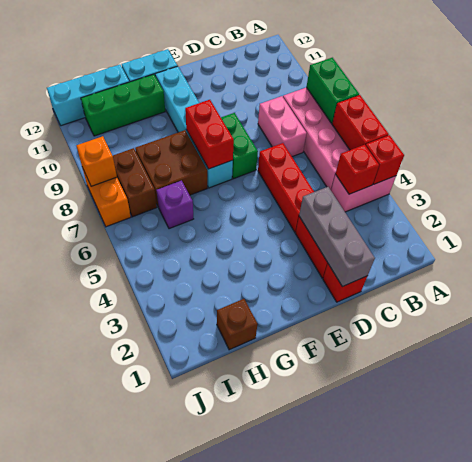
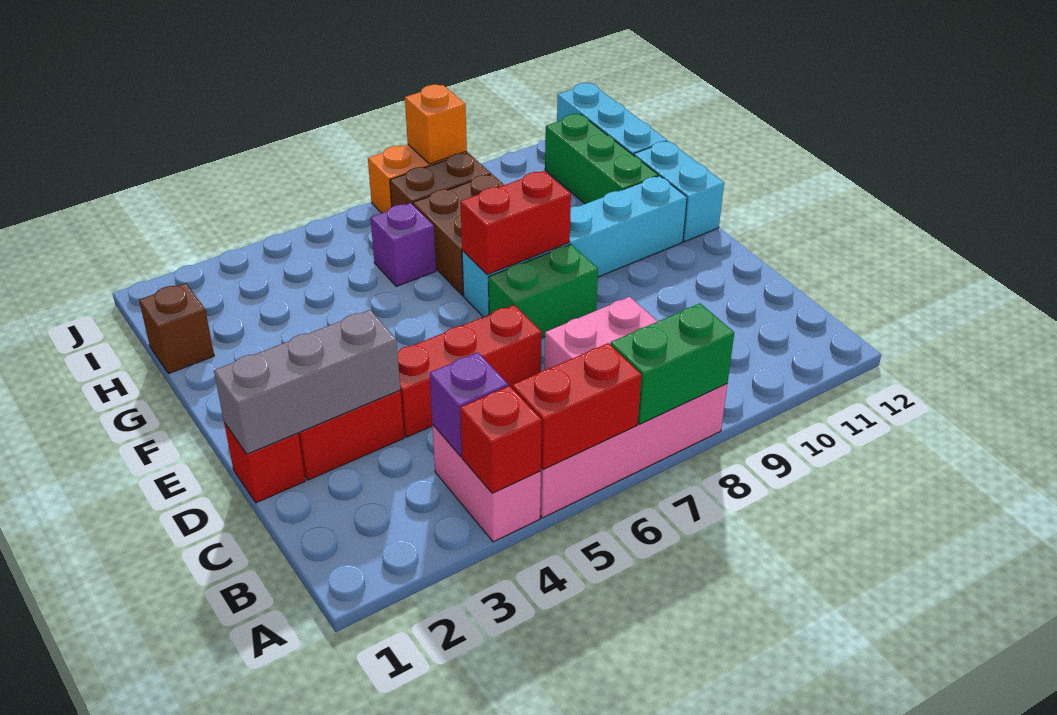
red 1x1 brick [336,145,379,194] -> purple 1x1 brick [430,353,508,457]

